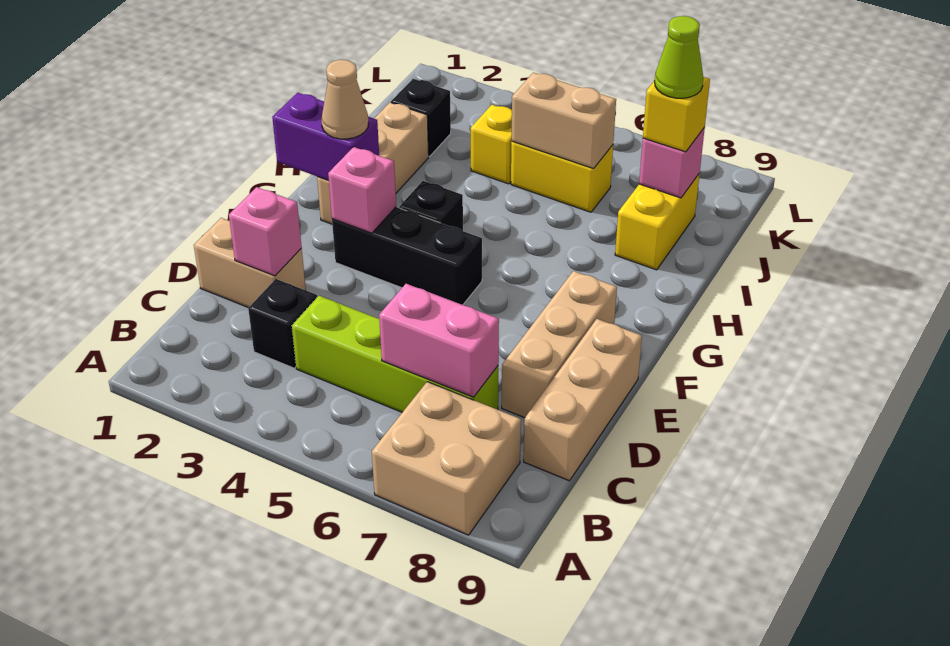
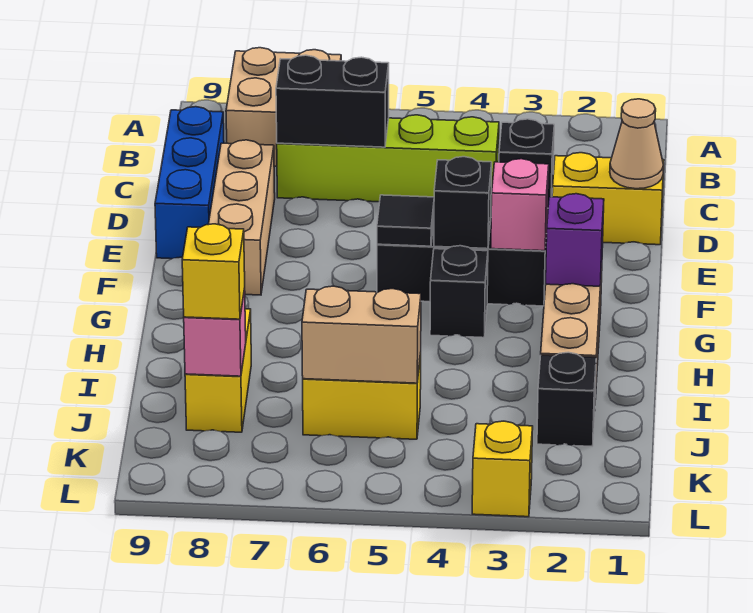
pink 1x2 brick [379,284,499,397] -> black 1x2 brick [276,55,389,147]
tan 1x3 brick [524,319,642,481] -> blue 1x3 brick [155,107,224,259]
tan 1x2 brick [194,218,306,308] -> yellow 1x2 brick [552,153,664,245]
pink 1x1 brick [229,187,302,276] -> none
none -> black 1x1 brick [434,157,492,249]
none -> black 1x1 tile [377,195,434,246]
purple 1x2 brick [272,93,379,180] -> purple 1x1 brick [546,194,604,286]
tan 1x1 cone [321,60,368,139] -> tan 1x1 cone moved to [610,99,664,189]
yellow 1x1 brick [471,105,512,184] -> yellow 1x1 brick moved to [472,421,533,517]
lime 1x1 cone [655,16,703,98] -> none

